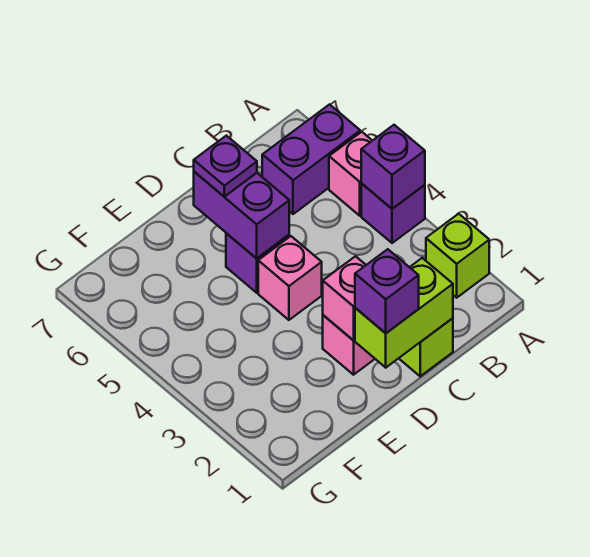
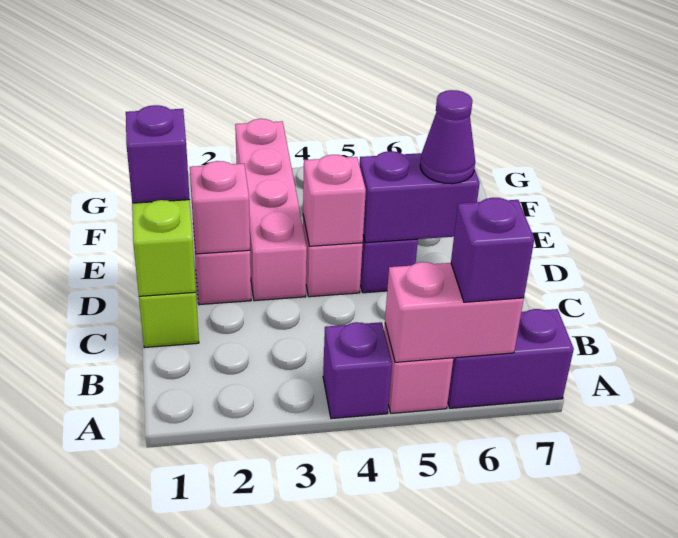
lime 1x1 brick [426,214,489,298] -> none
purple 1x1 brick [361,125,425,209] -> purple 1x1 brick moved to [451,198,534,302]
none -> pink 1x2 brick [385,262,524,362]
purple 1x2 brick [262,105,360,214] -> purple 1x2 brick turned to [448,309,574,408]
none -> pink 1x4 brick [235,119,307,301]
none -> pink 1x1 brick [303,155,366,246]
purple 1x1 plate [194,136,257,197] -> purple 1x1 cone [420,90,475,184]

